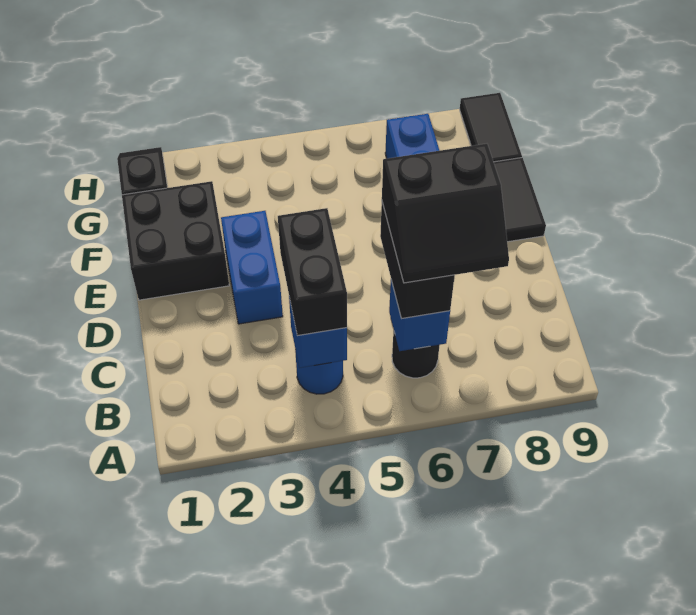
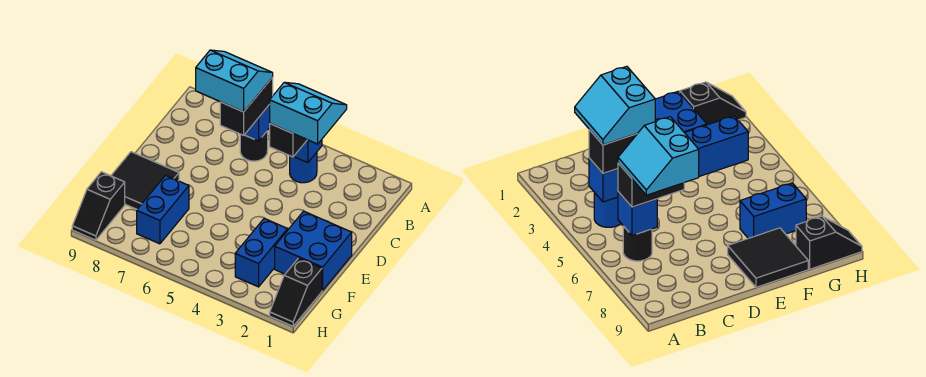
none -> cyan 2x2 slope [269,82,347,144]
black 2x2 slope [382,144,509,283] -> cyan 2x2 slope [196,50,273,112]
blue 1x2 brick [221,211,283,324] -> blue 1x2 brick moved to [235,218,288,287]
black 2x2 brick [122,181,229,300] -> blue 2x2 brick [275,211,352,290]
black 1x2 tile [460,93,522,162] -> black 1x2 slope [72,172,125,240]

